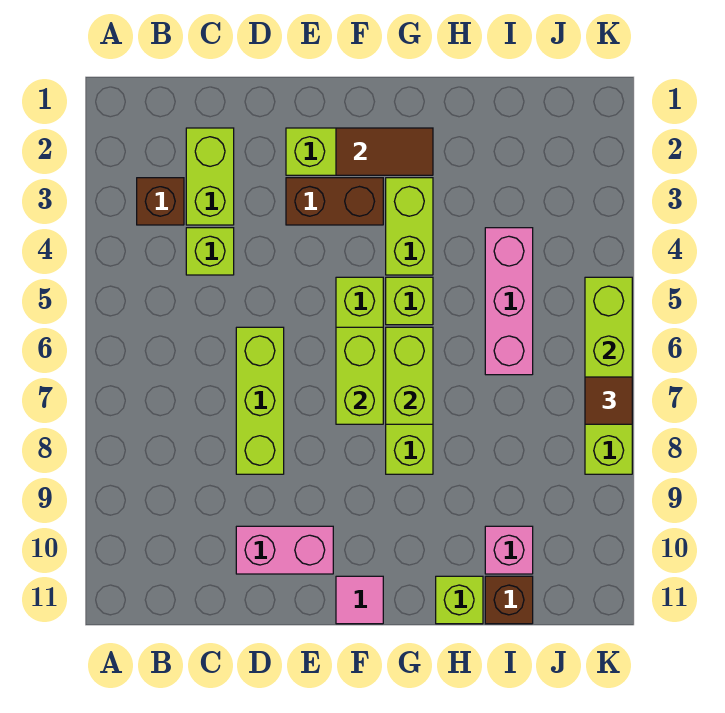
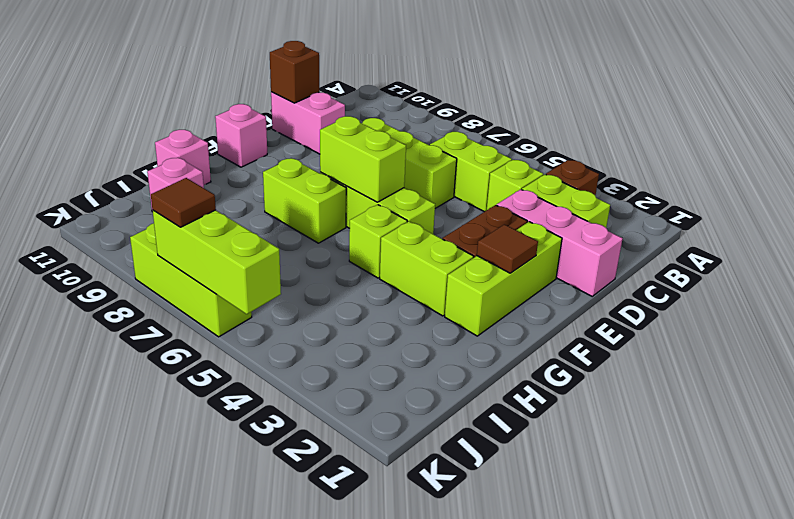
pink 1x2 brick [236,526,333,574] -> pink 1x2 brick turned to [271,92,345,154]
brown 1x2 tile [336,128,433,175] -> brown 1x1 tile [477,224,538,273]
pink 1x1 tile [336,576,383,624] -> pink 1x1 brick [215,104,267,167]
lime 1x2 brick [386,327,433,424] -> lime 1x2 brick moved to [430,132,512,212]
lime 1x1 brick [436,576,483,624] -> pink 1x1 brick [155,130,211,185]
pink 1x3 brick [485,228,533,375] -> pink 1x3 brick moved to [497,189,623,296]
brown 1x1 brick [485,576,533,624] -> brown 1x1 brick moved to [270,41,319,103]

